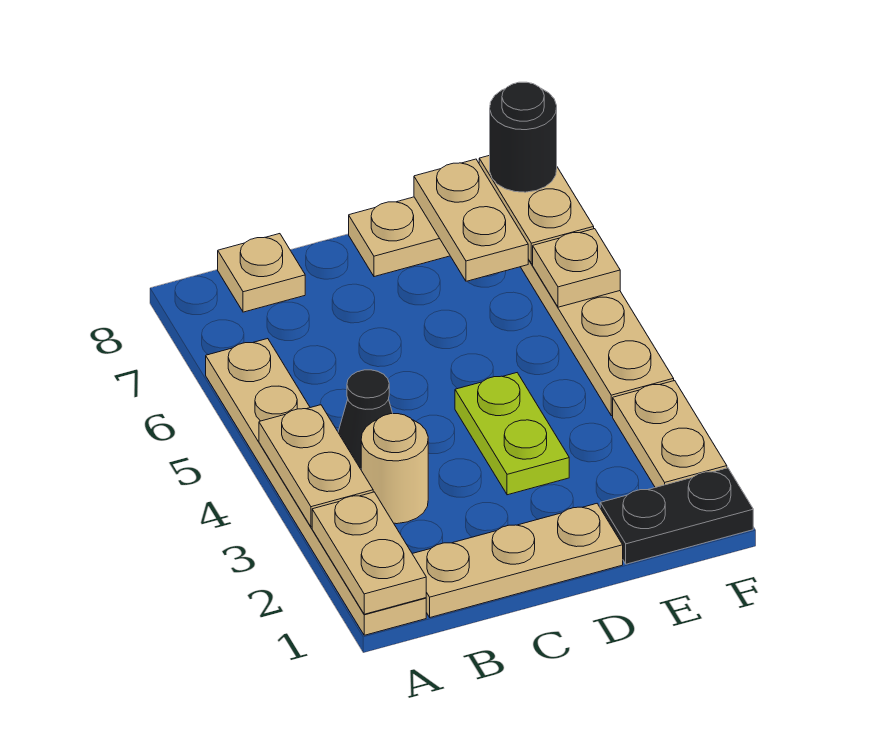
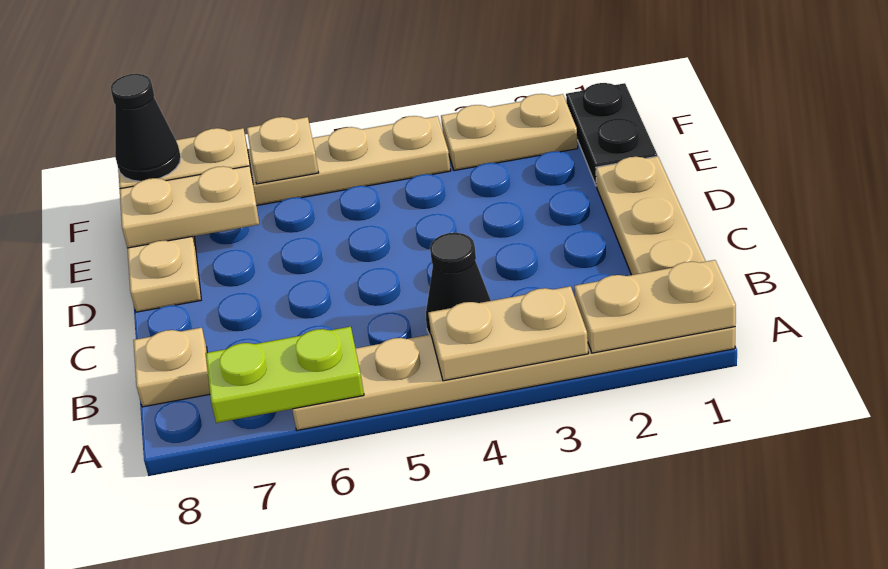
tan 1x1 round brick [361,414,428,524] -> none
lime 1x2 plate [455,373,569,495] -> lime 1x2 plate moved to [206,327,364,423]
black 1x1 round brick [490,82,557,192] -> black 1x1 cone [111,74,181,181]

